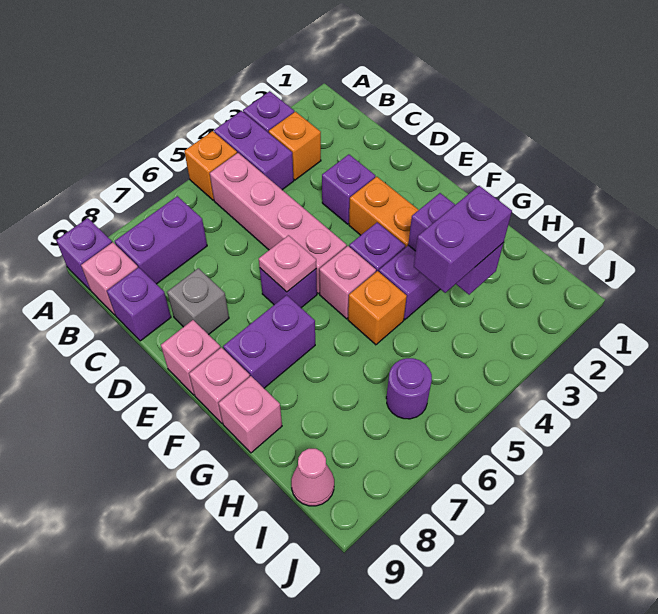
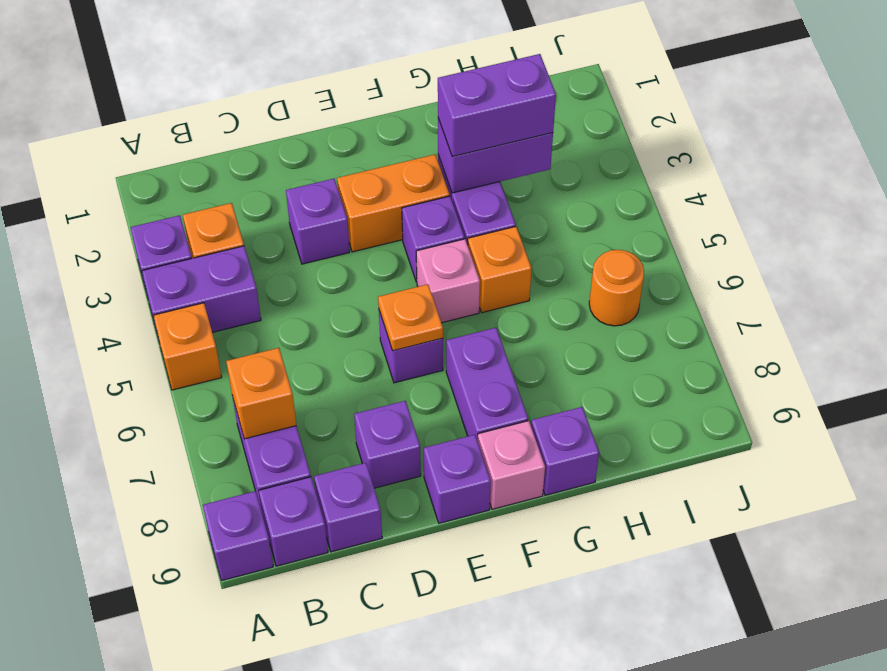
pink 1x4 brick [210,153,347,294] -> none
none -> orange 1x1 brick [226,348,296,439]
pink 1x1 brick [81,242,138,315] -> purple 1x1 brick [259,477,328,566]
grey 1x1 brick [167,268,229,335] -> purple 1x1 brick [354,401,421,488]
pink 1x1 plate [259,235,316,292] -> orange 1x1 plate [378,284,443,351]
pink 1x1 brick [161,320,220,395] -> purple 1x1 brick [424,435,491,523]
pink 1x1 brick [218,376,282,453] -> purple 1x1 brick [531,407,599,495]
purple 1x2 brick [414,186,512,293] -> purple 1x2 brick turned to [438,54,556,157]
purple 1x1 round brick [386,358,432,419] -> orange 1x1 round brick [589,250,644,326]
pink 1x1 cone [291,449,334,506] -> none

